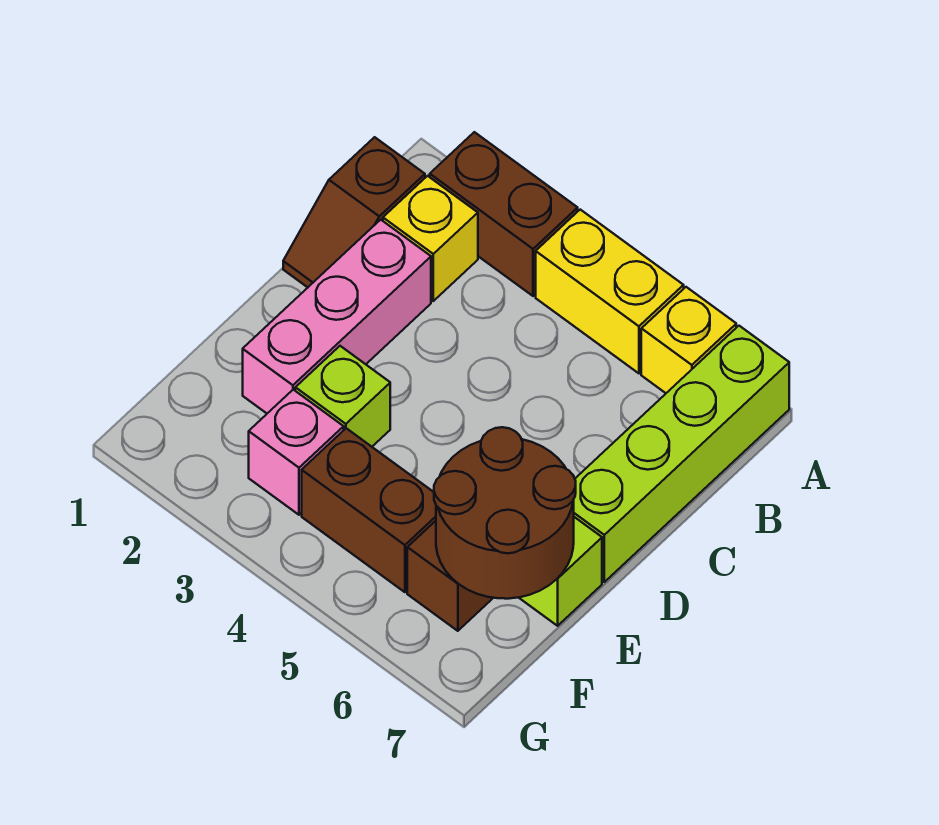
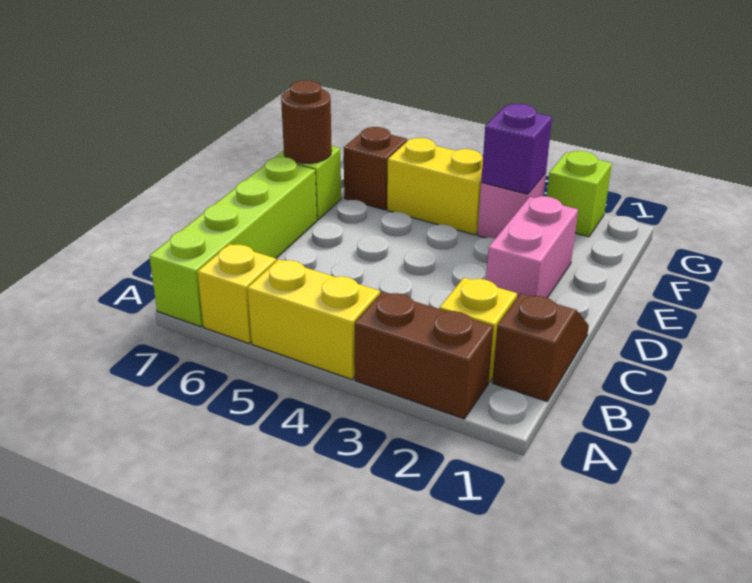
pink 1x3 brick [243,220,431,413] -> pink 1x2 brick [486,196,578,298]
lime 1x1 brick [295,346,390,447] -> lime 1x1 brick moved to [547,151,612,237]
brown 2x2 round brick [434,427,576,599] -> brown 1x1 round brick [281,80,332,163]
none -> purple 1x1 brick [481,104,552,194]
brown 1x2 brick [302,428,436,592] -> yellow 1x2 brick [387,138,483,235]

